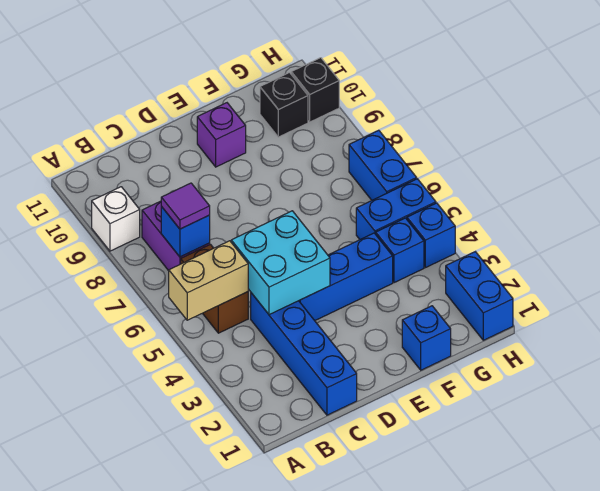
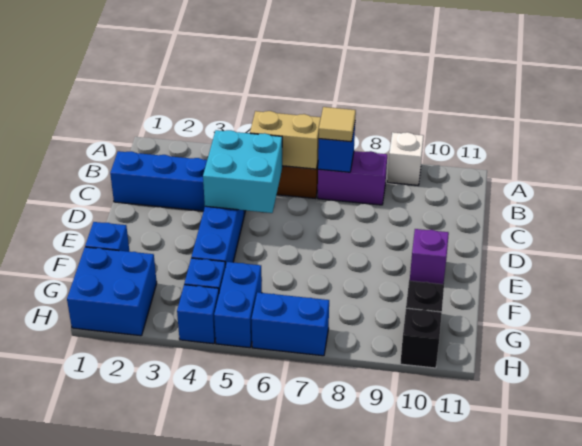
tan 1x2 brick [169,241,248,320] -> tan 1x2 brick turned to [250,111,321,169]
purple 1x1 tile [161,183,210,229] -> tan 1x1 tile [319,107,356,142]
blue 1x2 brick [446,252,513,340] -> blue 2x2 brick [67,247,157,336]

